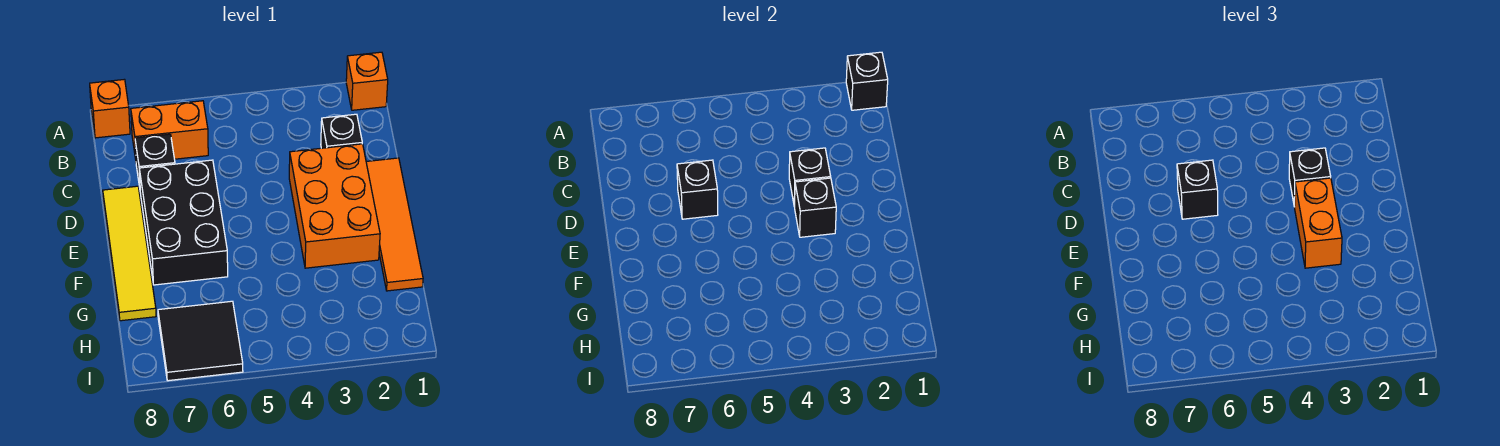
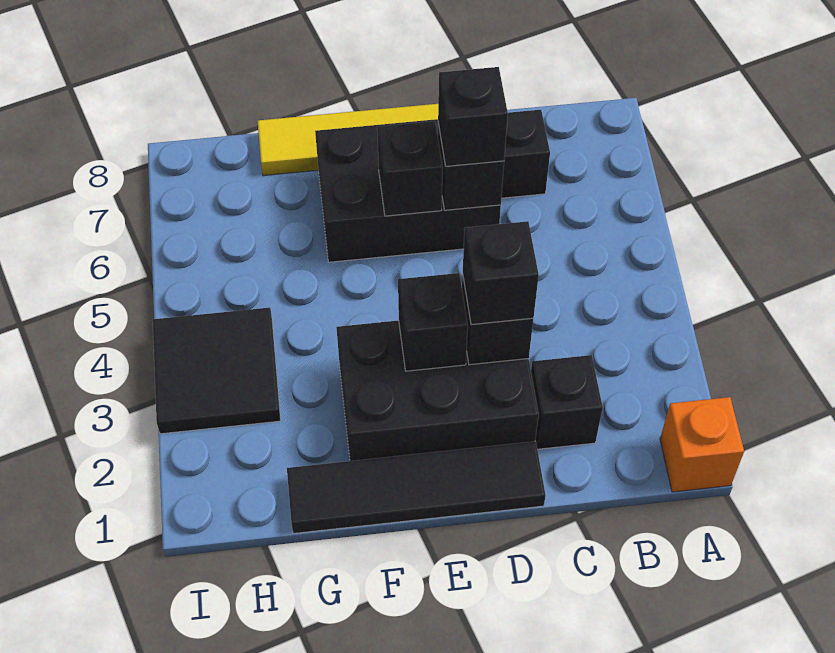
black 1x1 brick [846,52,888,110] -> black 1x1 brick moved to [377,121,443,216]
orange 1x1 brick [90,79,130,138] -> none
orange 1x2 brick [131,101,208,159] -> none
orange 1x4 tile [366,158,423,291] -> black 1x4 tile [287,441,546,534]
orange 2x3 brick [289,144,380,268] -> black 2x3 brick [336,320,539,461]
orange 1x2 brick [1295,178,1342,268] -> none
black 2x2 tile [158,301,243,381] -> black 2x2 tile moved to [153,308,281,434]

